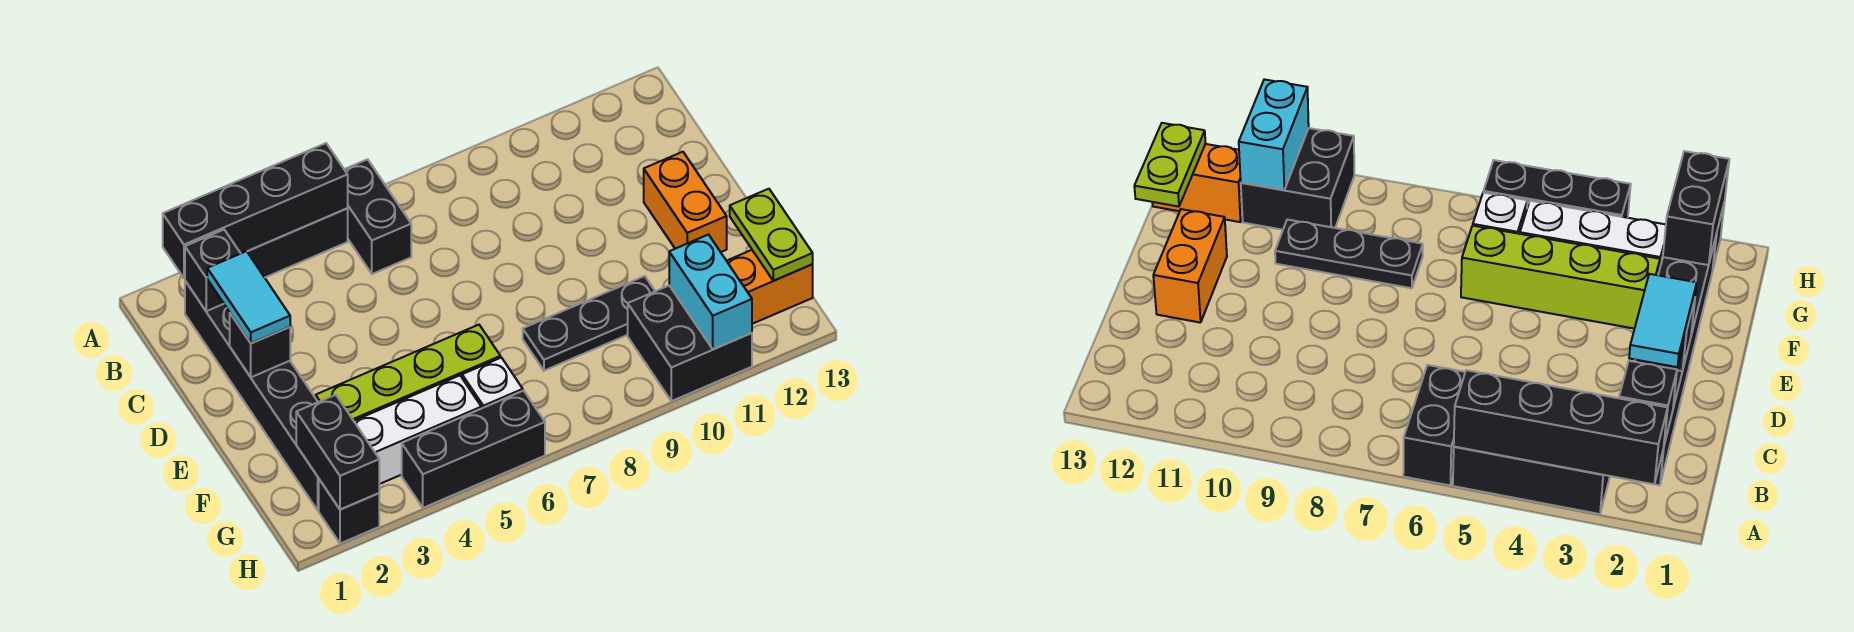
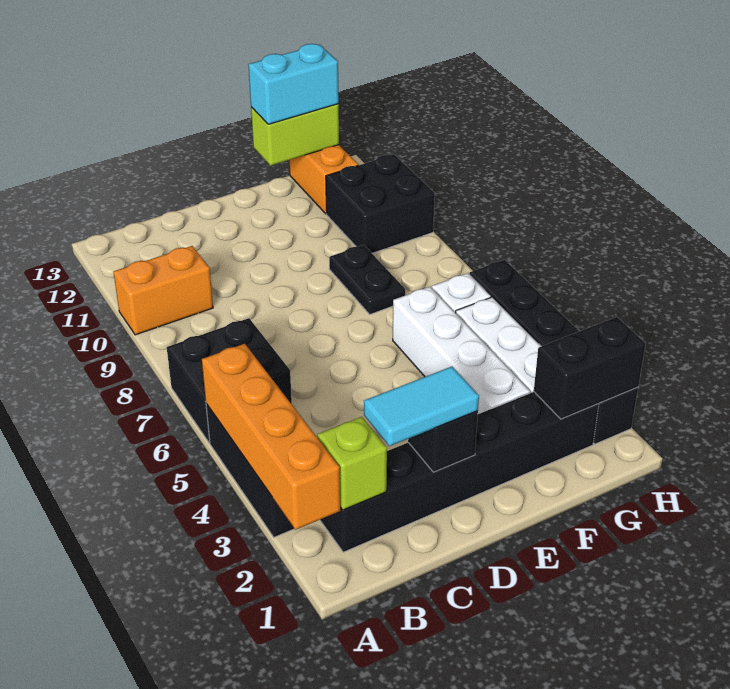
black 1x4 brick [163,143,348,278] -> orange 1x4 brick [202,344,340,530]
black 1x2 brick [344,159,411,274] -> black 2x2 brick [167,318,292,443]
black 1x1 brick [185,230,241,311] -> lime 1x1 brick [317,417,387,510]
orange 1x2 brick [644,152,727,252] -> orange 1x2 brick moved to [114,246,213,335]
lime 1x4 brick [316,325,500,421] -> white 1x4 brick [393,287,530,414]
black 1x3 plate [523,276,655,371] -> black 1x2 plate [329,245,405,314]
lime 1x2 plate [730,189,813,281] -> lime 1x2 brick [251,104,339,166]
cyan 1x2 brick [669,235,752,349] -> cyan 1x2 brick moved to [248,44,339,124]

